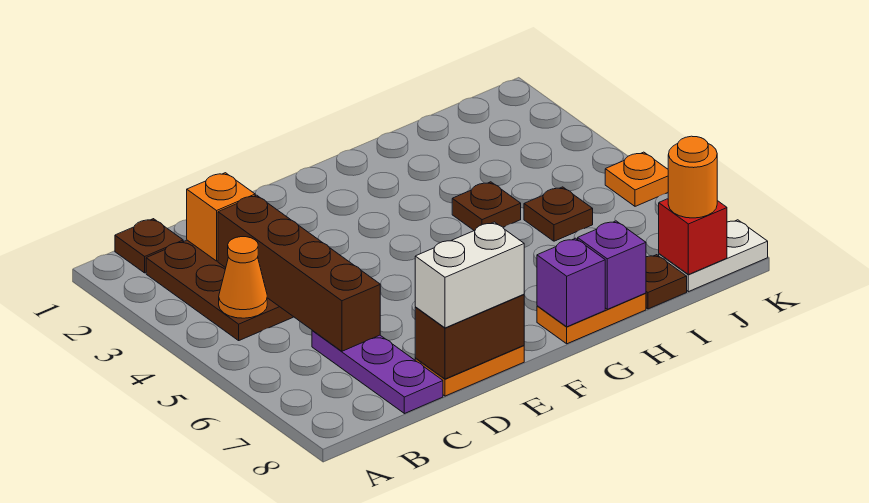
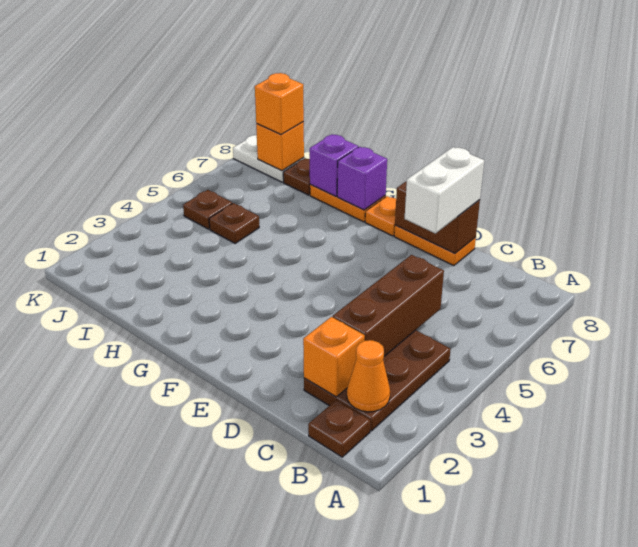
orange 1x1 cone [219,237,267,318] -> orange 1x1 cone moved to [347,340,390,412]
brown 1x4 brick [218,195,380,351] -> brown 1x3 brick [333,255,444,356]
purple 1x3 plate [312,330,443,414] -> none
white 1x2 brick [415,222,524,328] -> white 1x2 brick turned to [405,147,484,234]
brown 1x1 plate [452,182,521,231] -> brown 1x1 plate moved to [183,190,232,229]
red 1x1 brick [659,199,727,275] -> orange 1x1 brick [256,122,304,171]
orange 1x1 round brick [668,136,717,218] -> orange 1x1 brick [255,73,304,135]
orange 1x1 plate [605,152,668,206] -> orange 1x1 plate moved to [365,196,396,236]

